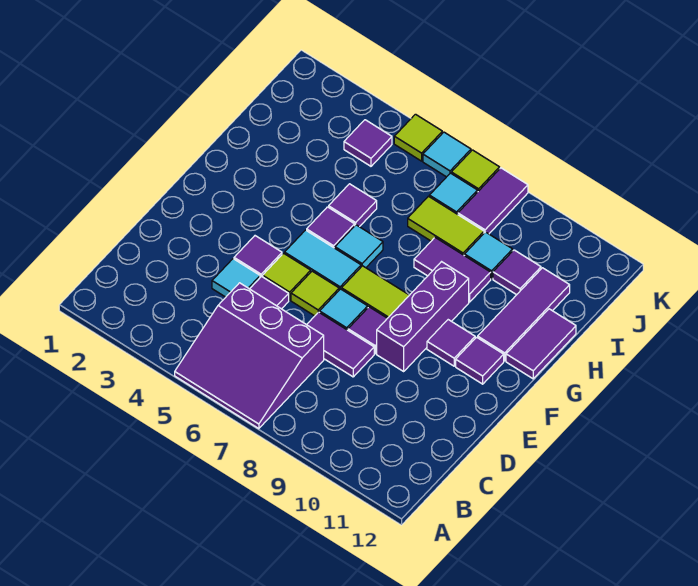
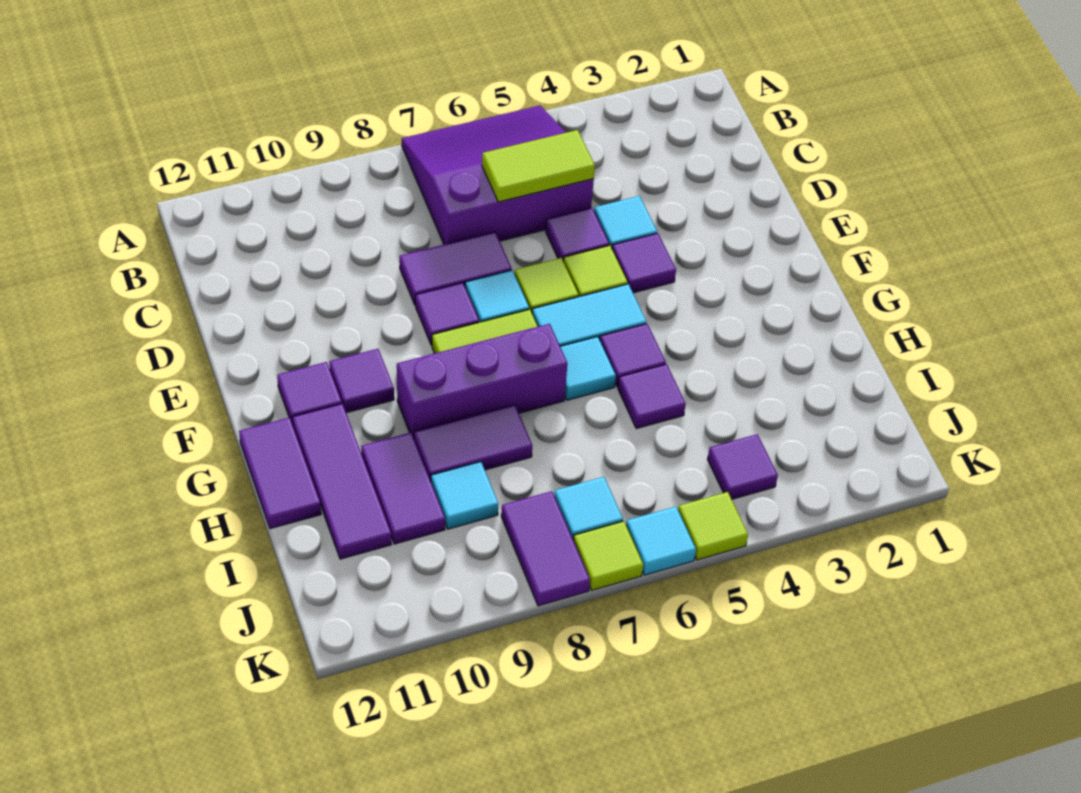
purple 1x3 brick [377,262,469,371] -> purple 1x3 brick turned to [397,324,567,438]
lime 1x2 tile [408,196,484,256] -> lime 1x2 tile moved to [482,130,595,202]
purple 1x1 tile [493,250,541,295] -> purple 1x2 tile [361,433,445,544]

